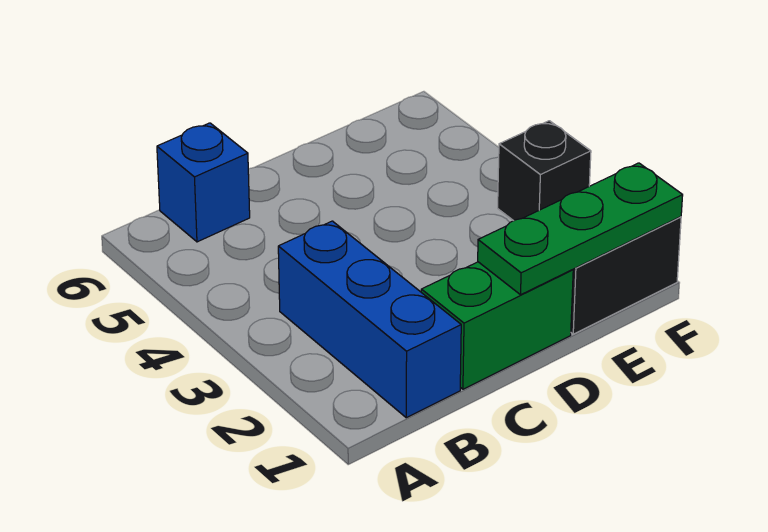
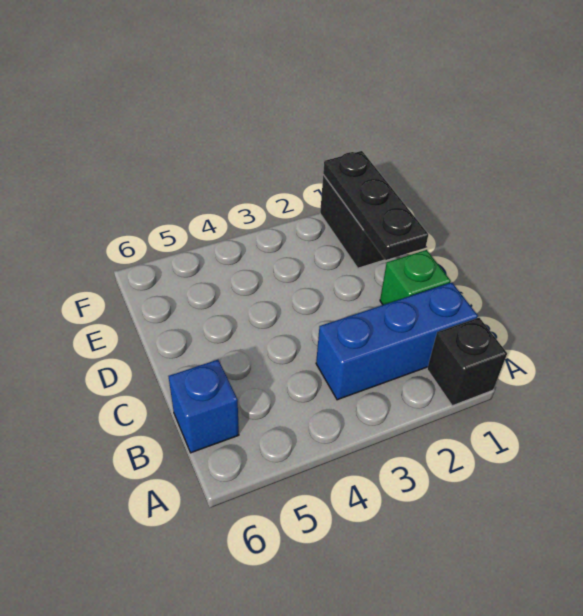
green 1x2 brick [421,262,573,389] -> green 1x1 brick [380,250,451,305]
green 1x3 plate [478,163,683,295] -> black 1x3 plate [323,151,428,260]
black 1x1 brick [498,121,591,221] -> black 1x1 brick moved to [427,318,507,406]

